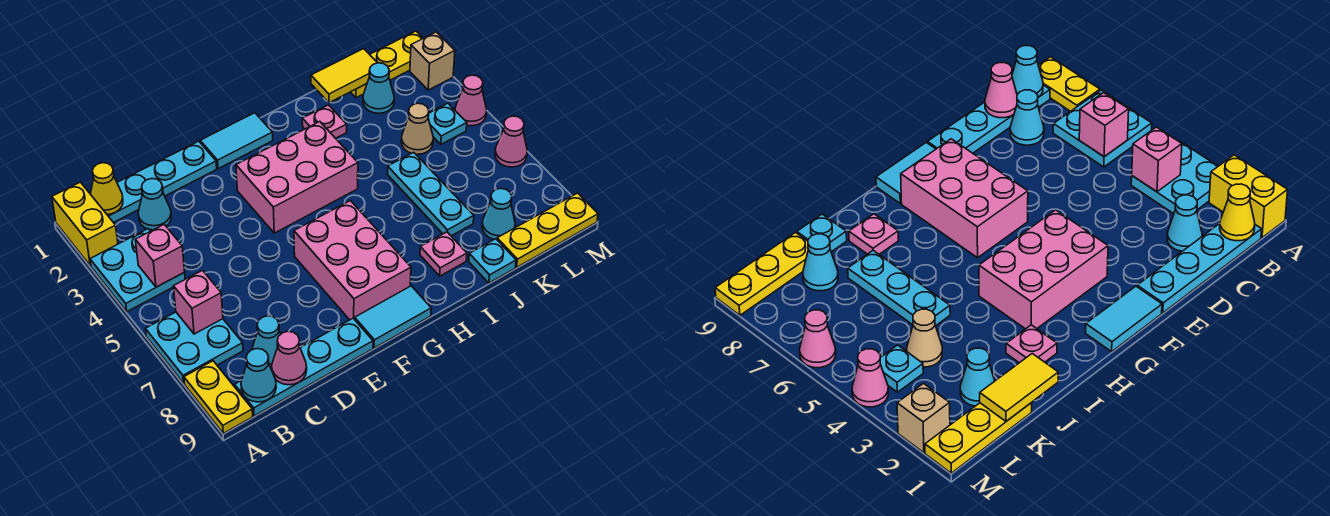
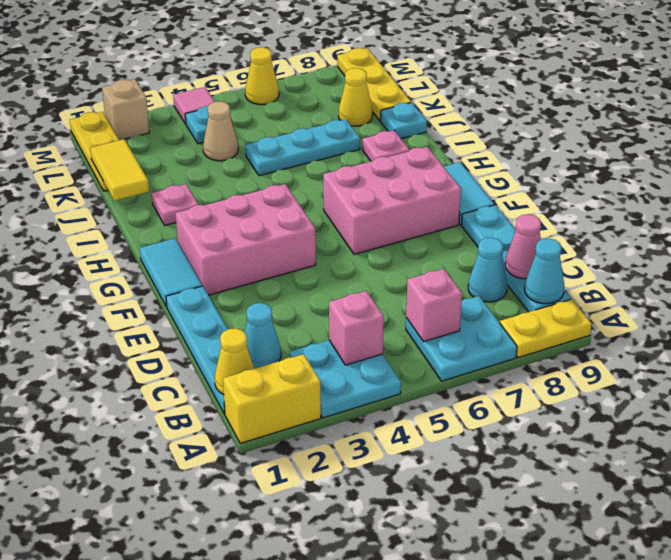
pink 2x3 brick [236,122,358,233] -> pink 2x3 brick turned to [175,184,316,295]
cyan 1x1 cone [363,63,394,113] -> none
cyan 1x1 cone [482,188,515,239] -> yellow 1x1 cone [339,68,373,126]
pink 1x1 cone [455,75,487,126] -> pink 1x1 tile [173,87,215,124]
pink 1x1 cone [495,116,527,167] -> yellow 1x1 cone [245,47,279,104]

